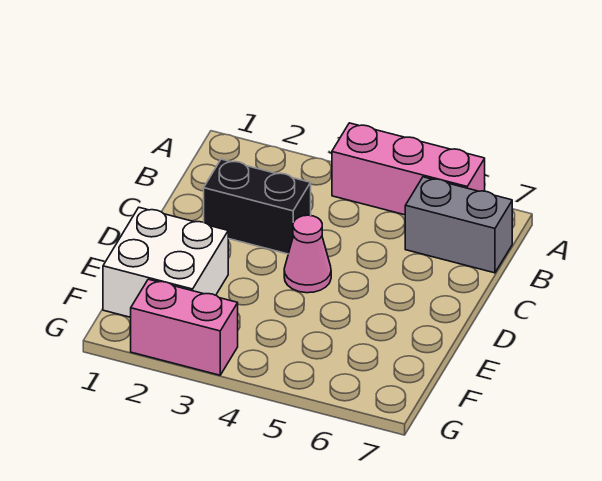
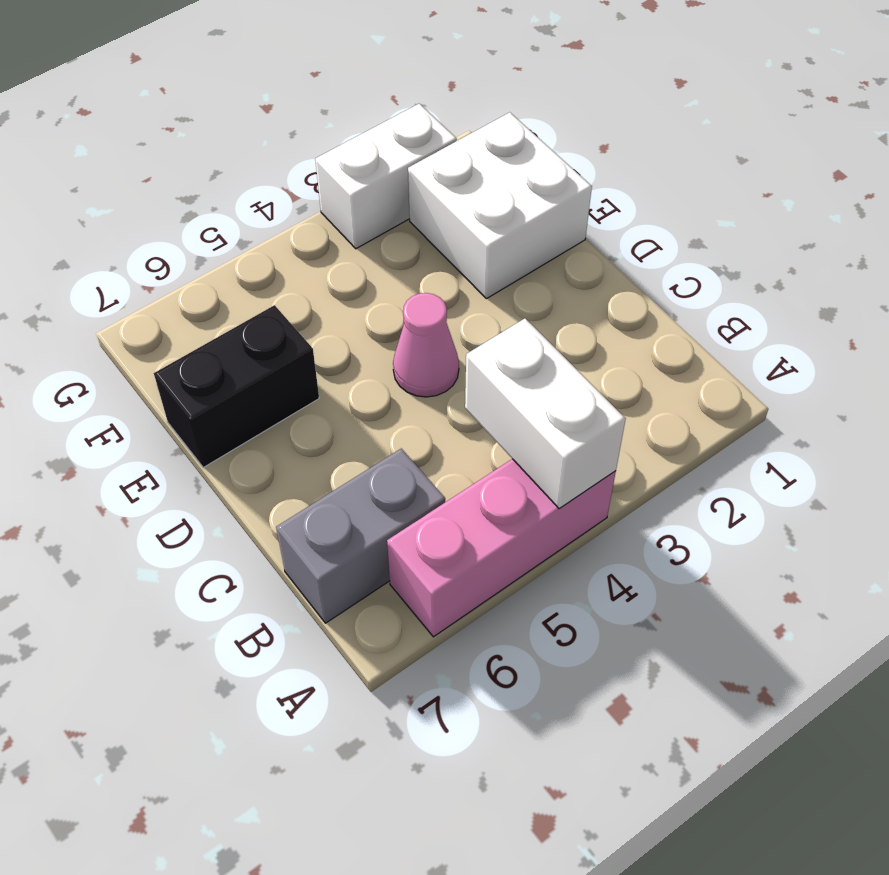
none -> white 1x2 brick [465,319,626,509]
black 1x2 brick [204,159,311,254] -> black 1x2 brick moved to [154,305,319,468]
pink 1x2 brick [131,279,238,375] -> white 1x2 brick [315,104,457,249]

